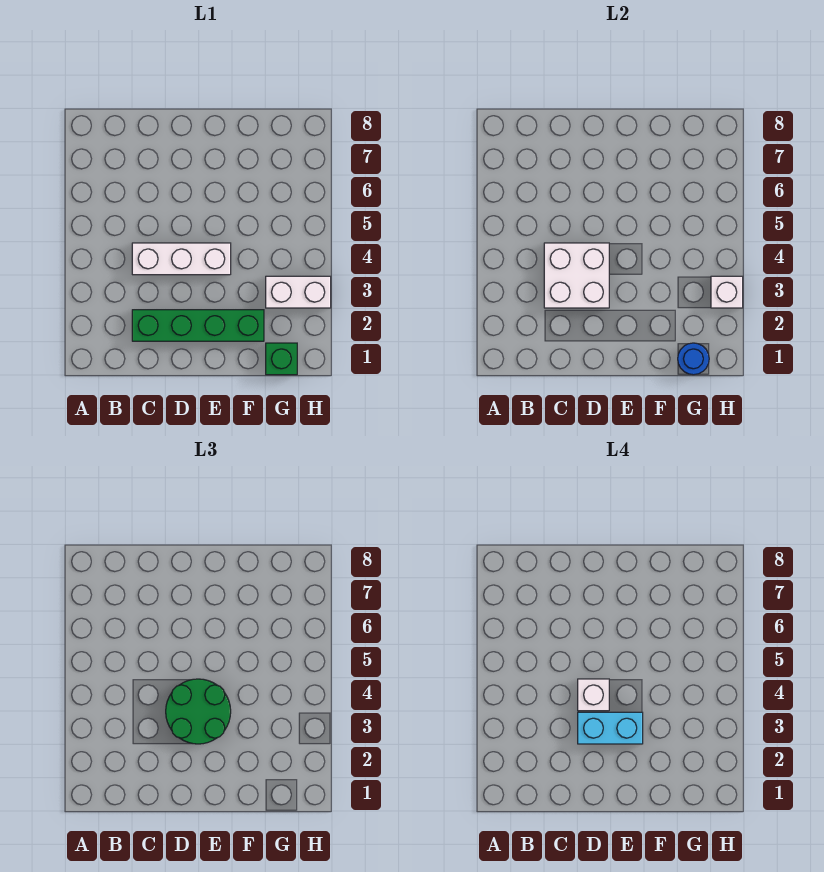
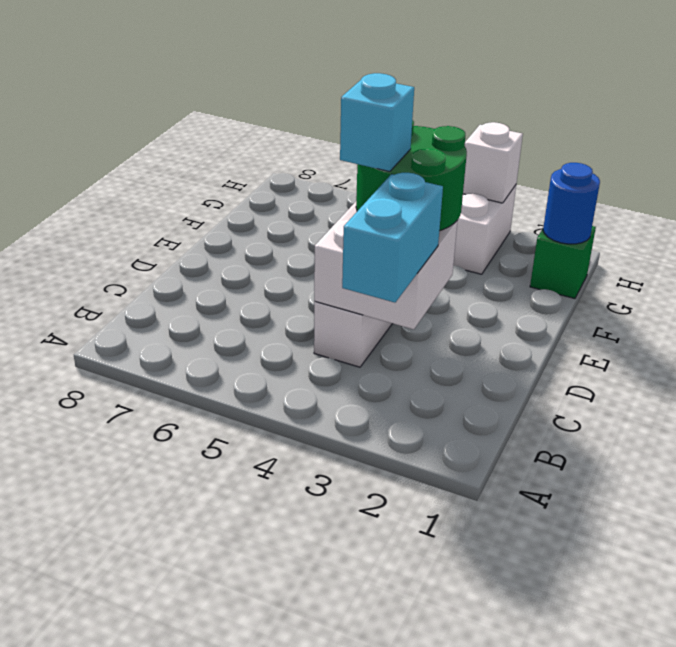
green 1x4 brick [132,310,264,341] -> none
cyan 1x2 brick [578,712,643,744] -> cyan 1x2 brick moved to [342,173,443,302]
white 1x1 brick [578,679,609,711] -> cyan 1x1 brick [340,73,414,172]

